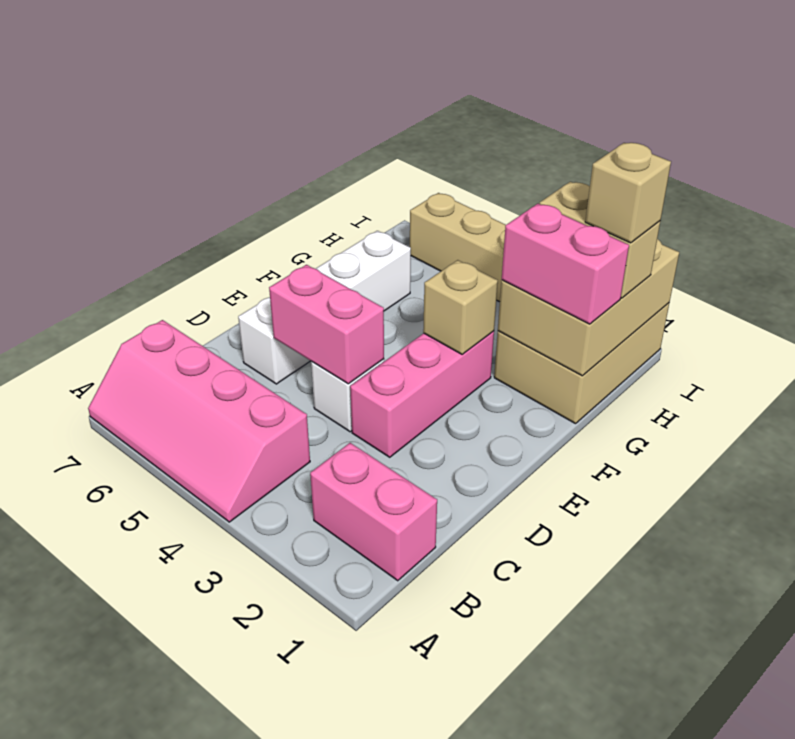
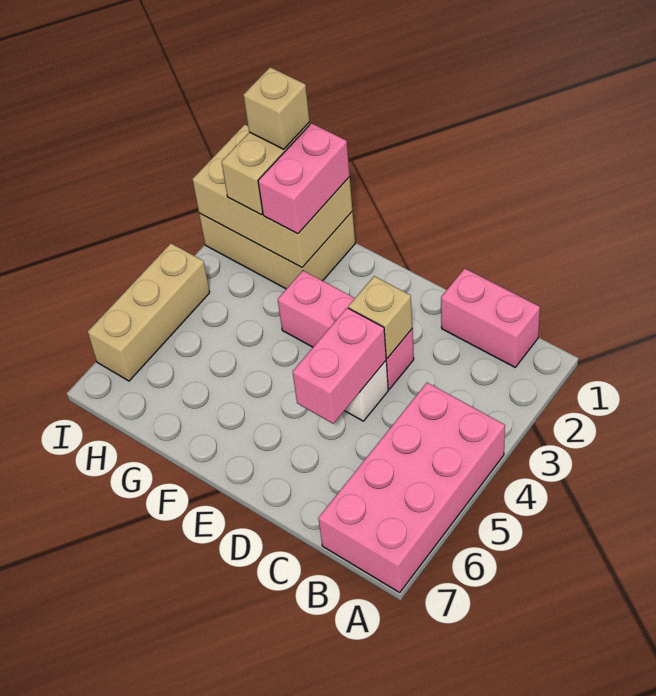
pink 2x4 slope [88,320,310,522] -> pink 2x4 brick [318,383,505,592]
pink 1x2 brick [310,443,437,581] -> pink 1x2 brick turned to [441,268,540,367]
white 1x4 brick [238,231,411,384] -> none
tan 1x1 brick [423,260,498,355] -> tan 1x1 brick moved to [348,276,412,358]

